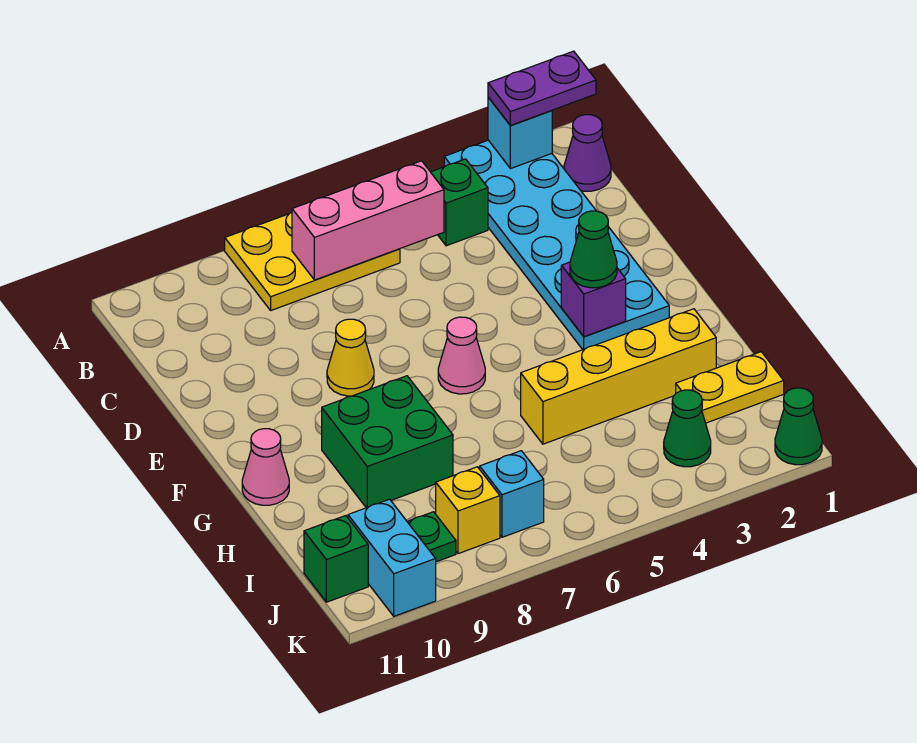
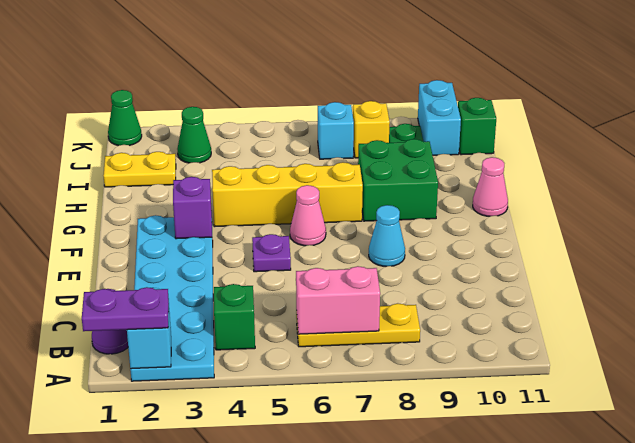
yellow 2x3 plate [225,213,400,310] -> yellow 1x3 plate [296,303,420,347]
pink 1x3 brick [292,161,444,280] -> pink 1x2 brick [296,266,380,334]
none -> purple 1x1 plate [252,234,291,272]
yellow 1x1 cone [327,319,374,396] -> cyan 1x1 cone [369,205,405,267]
green 1x1 cone [570,211,617,288] -> none
yellow 1x4 brick [521,309,716,444] -> yellow 1x4 brick moved to [212,162,363,227]

